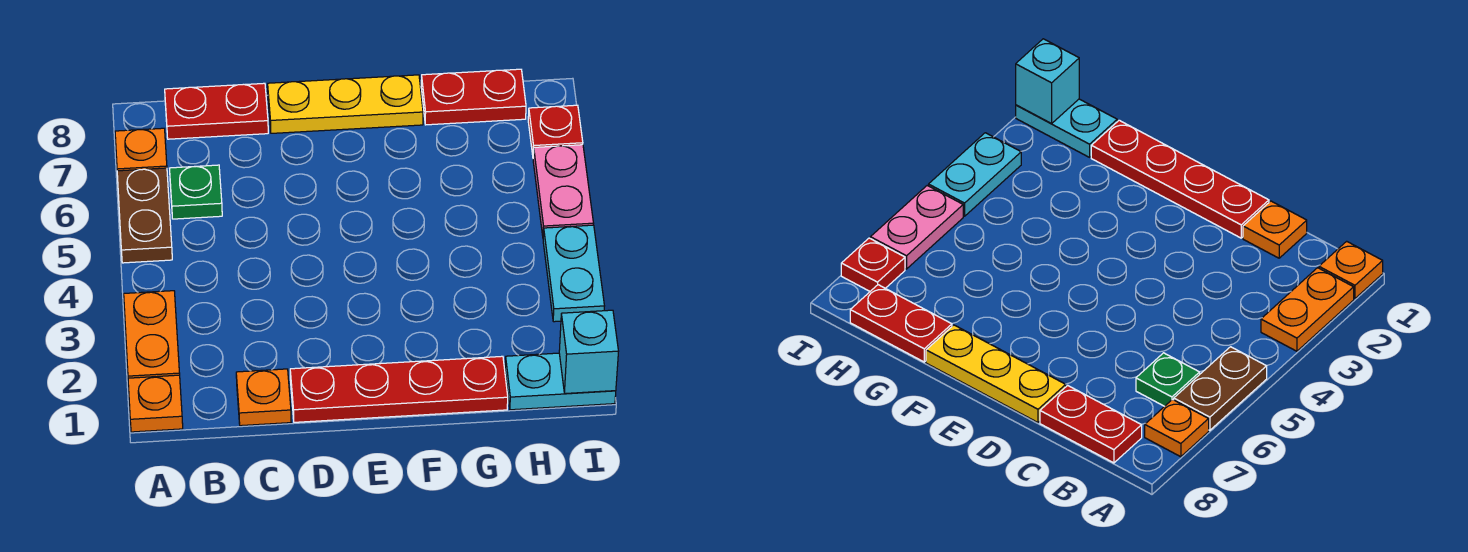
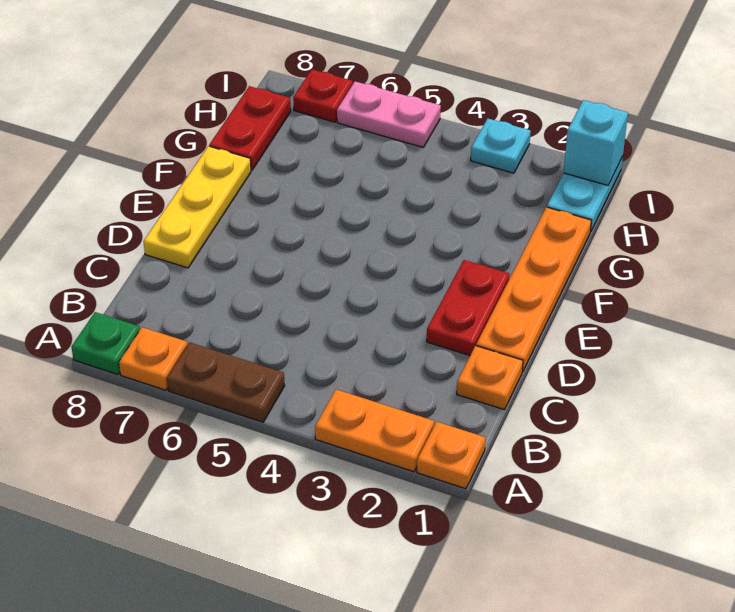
green 1x1 plate [170,165,222,219] -> green 1x1 plate moved to [72,312,140,375]
red 1x2 plate [165,83,268,139] -> red 1x2 plate moved to [427,260,510,355]
red 1x4 plate [290,356,508,422] -> orange 1x4 plate [476,207,591,372]
cyan 1x2 plate [543,225,604,322] -> cyan 1x1 plate [471,119,531,173]

